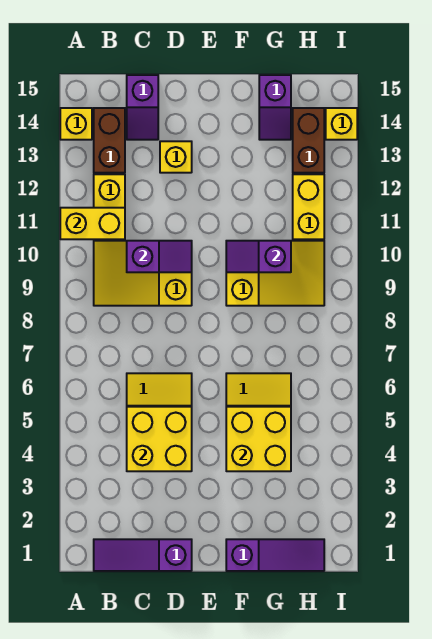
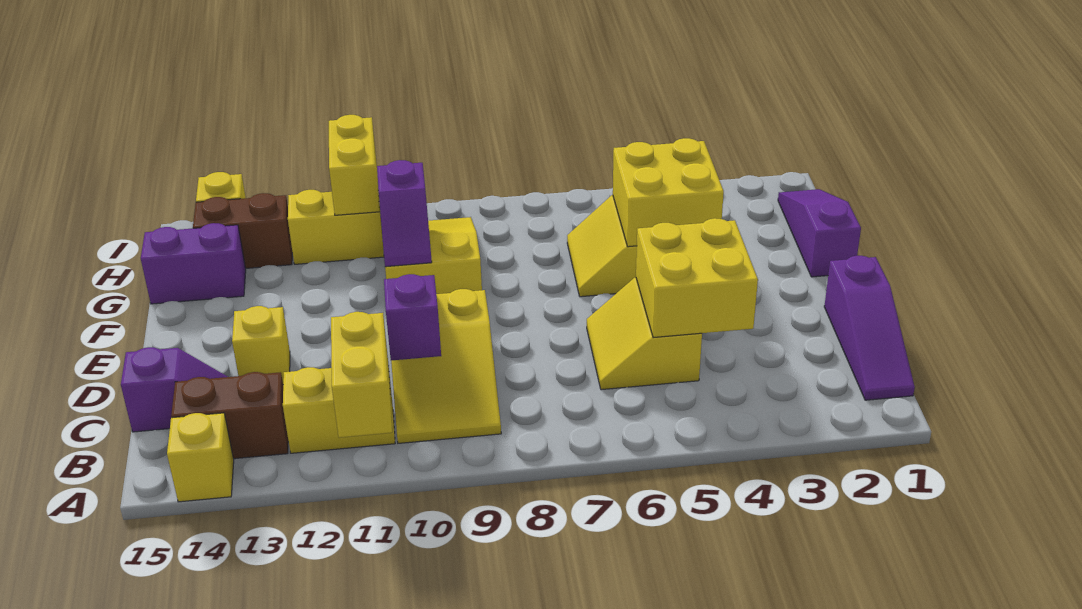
purple 1x2 slope [259,75,291,140] -> purple 1x2 brick [141,223,246,304]
none -> yellow 1x2 brick [329,115,379,215]

